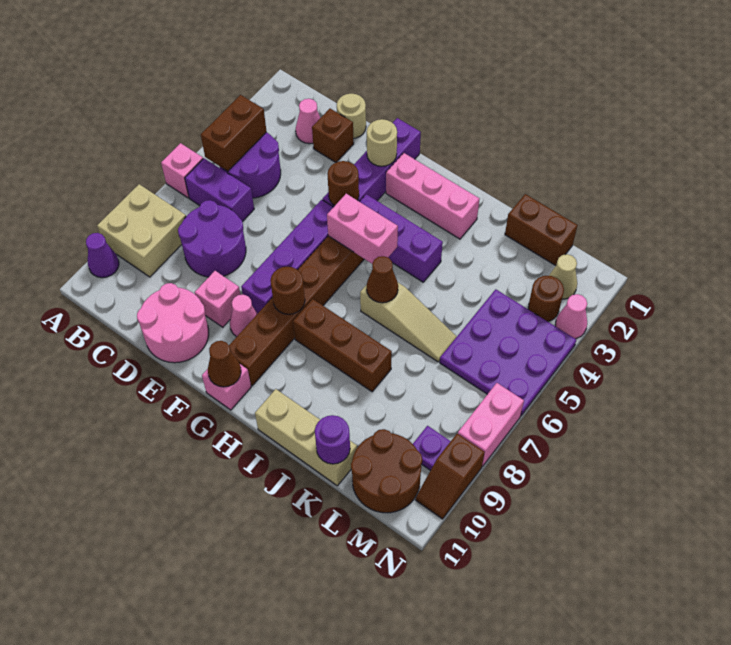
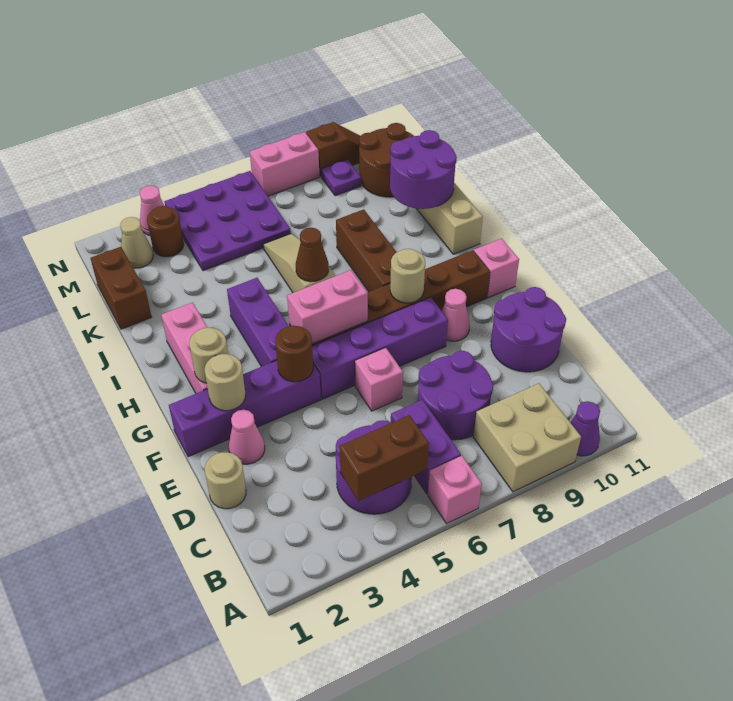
pink 1x1 cone [296,99,320,144] -> pink 1x1 cone moved to [229,410,265,464]
brown 1x1 brick [312,109,354,163] -> none
pink 2x2 round brick [137,283,209,363] -> purple 2x2 round brick [491,287,566,372]
pink 1x1 brick [195,271,240,327] -> pink 1x1 brick moved to [355,348,403,411]
none -> tan 1x1 round brick [189,328,228,383]
pink 1x2 brick [327,194,398,264] -> pink 1x2 brick turned to [287,270,368,344]
brown 1x1 round brick [270,267,305,314] -> tan 1x1 round brick [390,249,425,303]
brown 1x1 cone [208,341,241,387] -> none
purple 1x1 round brick [315,415,350,464] -> purple 2x2 round brick [390,130,457,209]

